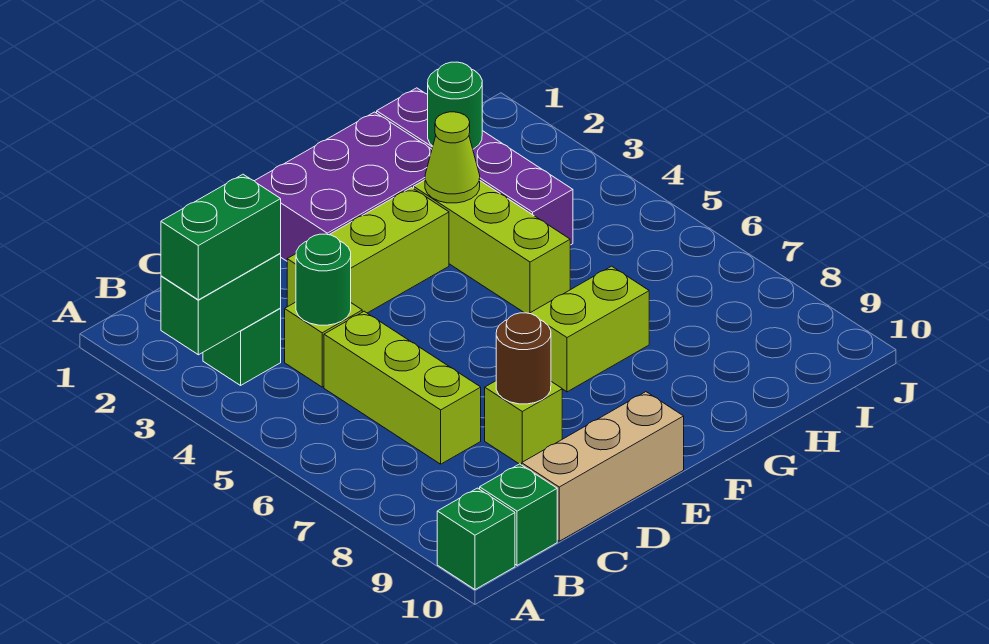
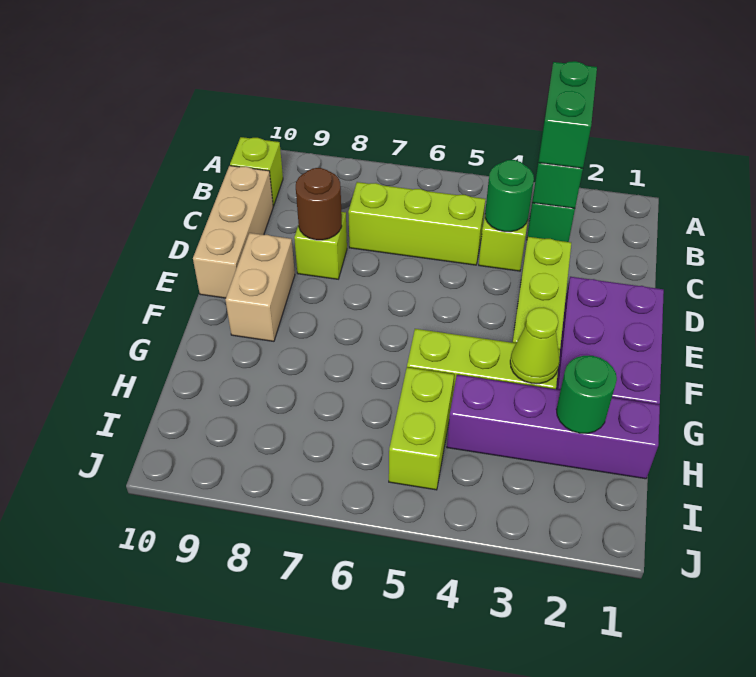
green 1x1 brick [437,488,515,590] -> none
green 1x1 brick [480,464,557,565] -> lime 1x1 brick [230,137,283,206]
none -> tan 1x2 brick [225,233,295,341]
lime 1x2 brick [530,266,649,392] -> lime 1x2 brick moved to [389,367,454,490]

